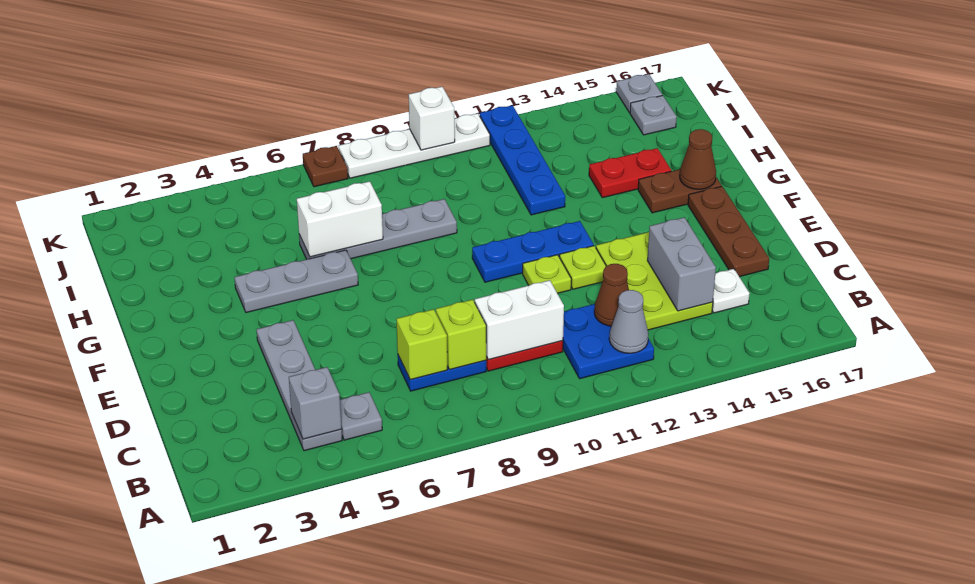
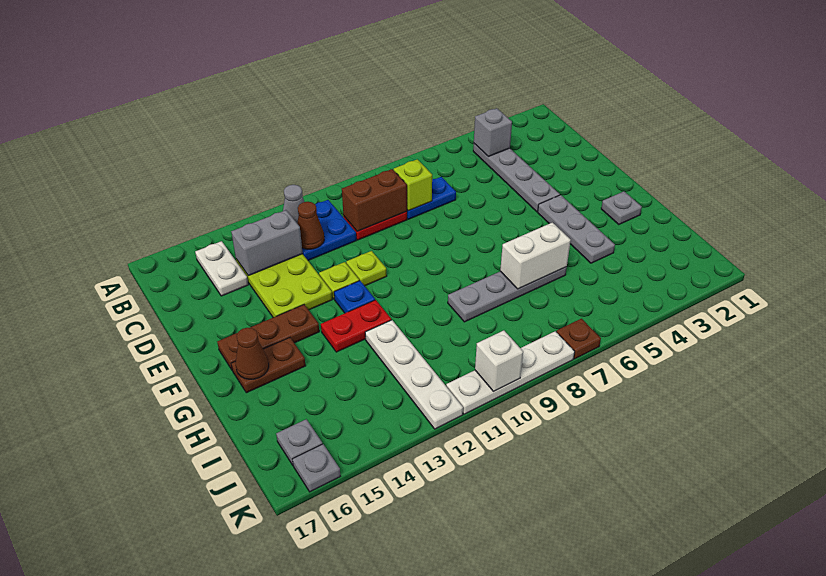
grey 1x1 plate [340,392,382,440] -> grey 1x1 plate moved to [601,191,642,225]
lime 1x1 brick [397,309,447,380] -> none
white 1x2 brick [475,280,564,360] -> brown 1x2 brick [342,169,407,231]
grey 1x2 brick [647,217,716,311] -> grey 1x2 brick turned to [231,210,303,276]
white 1x1 plate [712,269,750,313] -> white 1x2 plate [195,241,248,296]
brown 1x3 plate [688,186,769,277] -> brown 1x3 plate turned to [217,305,319,370]
blue 1x3 plate [472,221,594,282] -> blue 1x1 plate [334,281,375,313]
grey 1x3 plate [234,250,358,313] -> grey 1x3 plate turned to [538,195,615,263]
blue 1x4 plate [480,105,565,215] -> white 1x4 plate [365,320,463,429]
red 1x2 plate [589,148,671,198] -> red 1x2 plate moved to [321,300,391,352]

